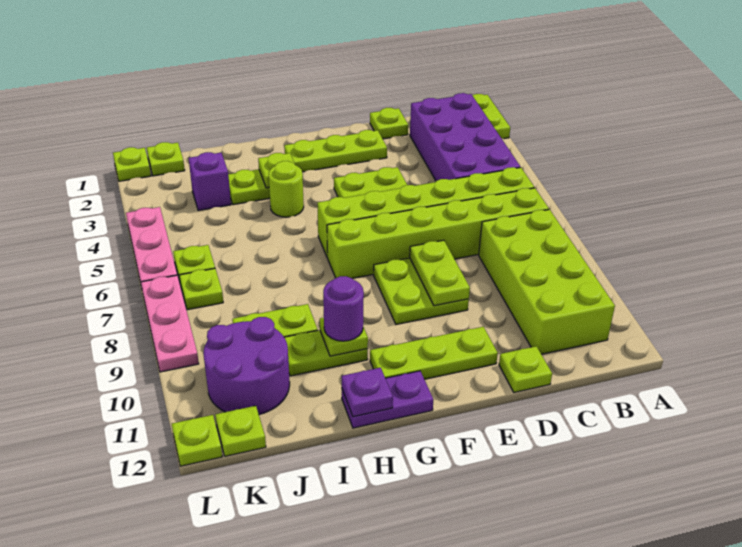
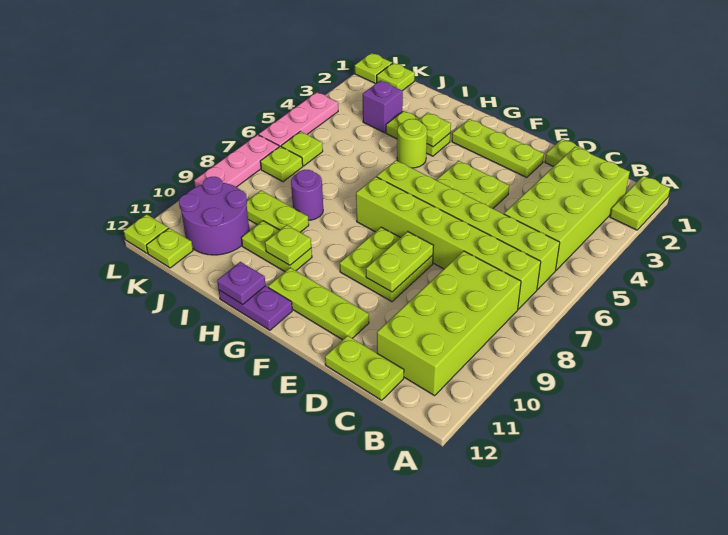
purple 2x4 brick [410,93,520,181] -> lime 2x4 brick [504,147,630,270]
lime 1x1 plate [499,346,552,392] -> lime 1x2 plate [325,335,404,400]
purple 1x1 round brick [323,276,364,341] -> purple 1x1 round brick moved to [291,170,323,220]

